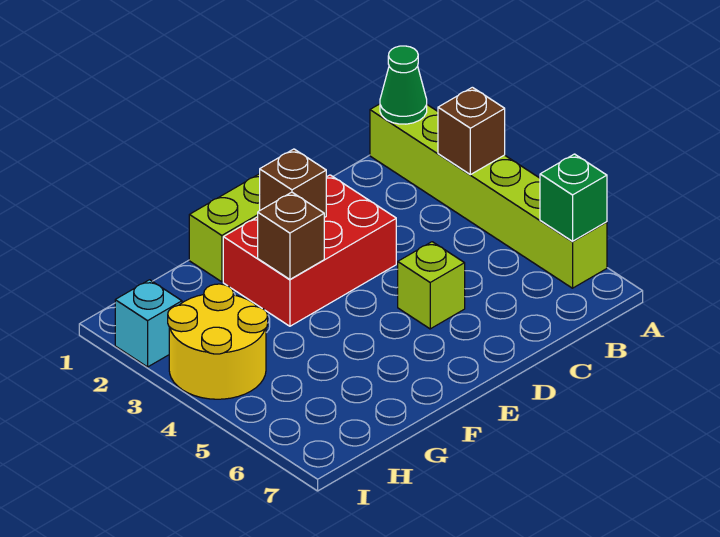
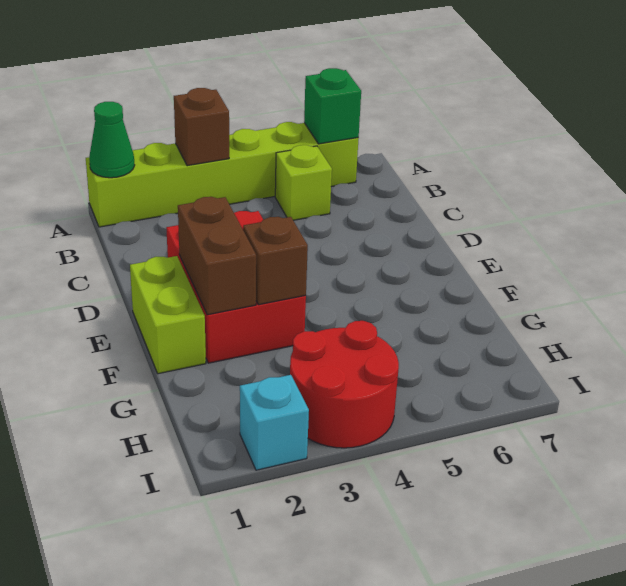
lime 1x1 brick [398,242,465,329] -> lime 1x1 brick moved to [275,145,332,220]
brown 1x1 brick [260,149,326,218] -> brown 1x2 brick [178,197,256,315]
yellow 2x2 round brick [168,284,268,399] -> red 2x2 round brick [290,321,399,448]

